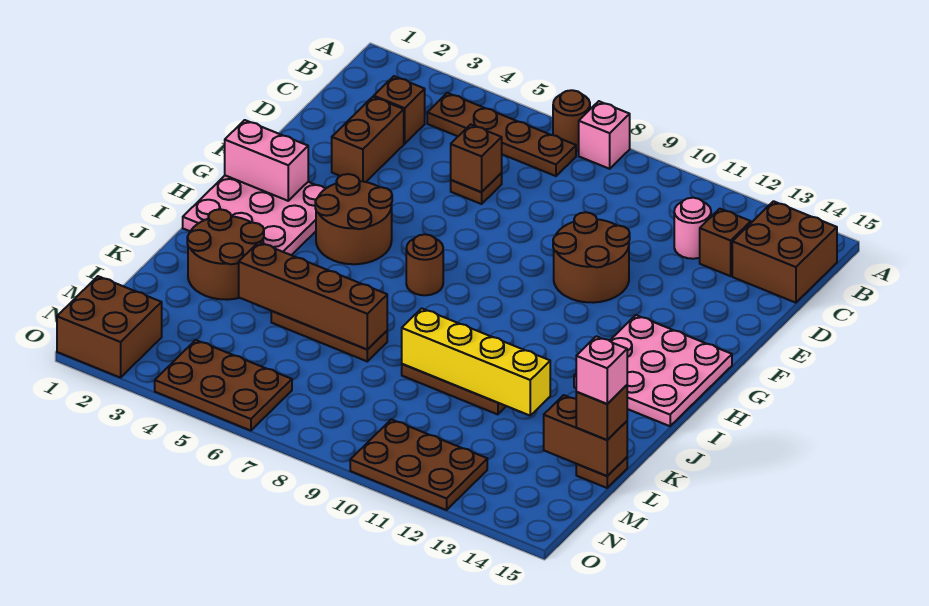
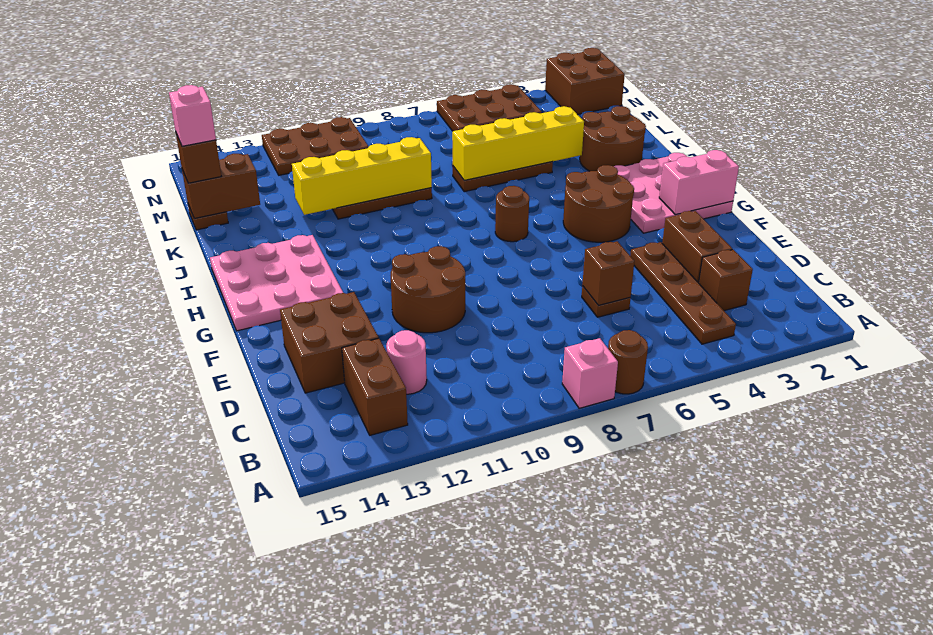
brown 1x4 plate [427,93,576,176] -> brown 1x4 plate turned to [630,242,736,344]
brown 2x2 brick [732,201,837,303] -> brown 2x2 brick moved to [280,292,379,393]
brown 1x1 brick [700,209,751,276] -> brown 1x2 brick [342,338,408,435]
brown 1x4 brick [239,242,387,350] -> yellow 1x4 brick [452,106,584,180]

